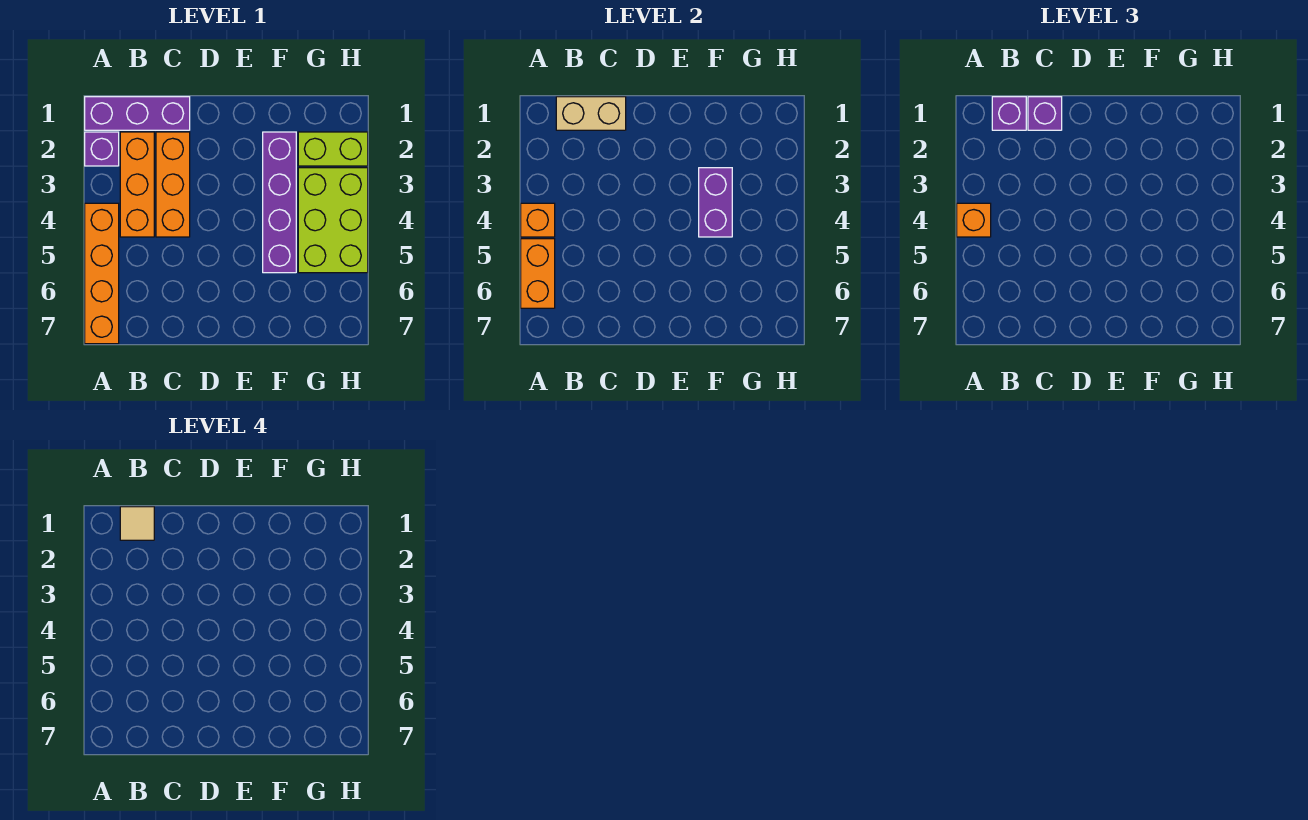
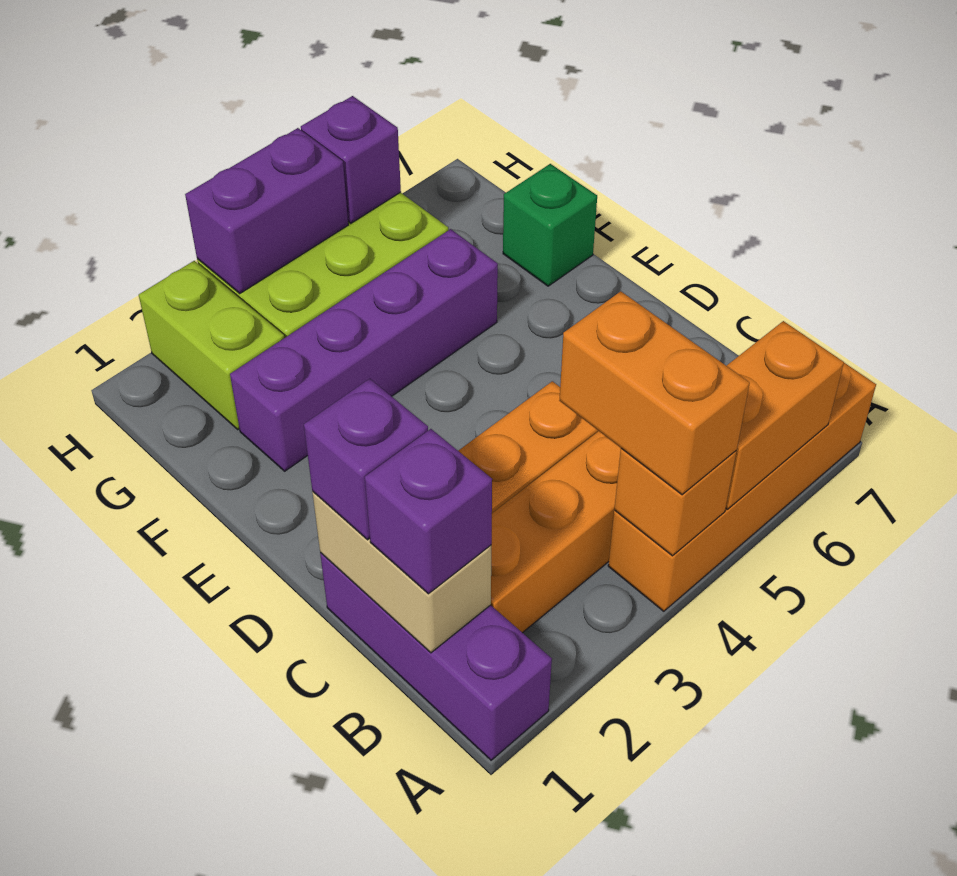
purple 1x1 brick [85,132,119,166] -> purple 1x1 brick moved to [301,96,401,223]
orange 1x1 brick [957,203,991,237] -> orange 1x2 brick [559,291,750,495]
tan 1x1 tile [120,507,154,540] -> none
purple 1x2 brick [699,168,732,237] -> purple 1x2 brick moved to [185,128,348,294]
none -> green 1x1 brick [503,164,597,286]

